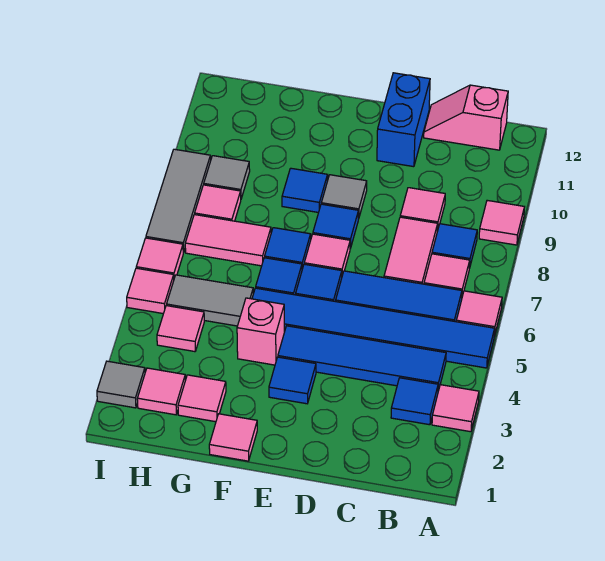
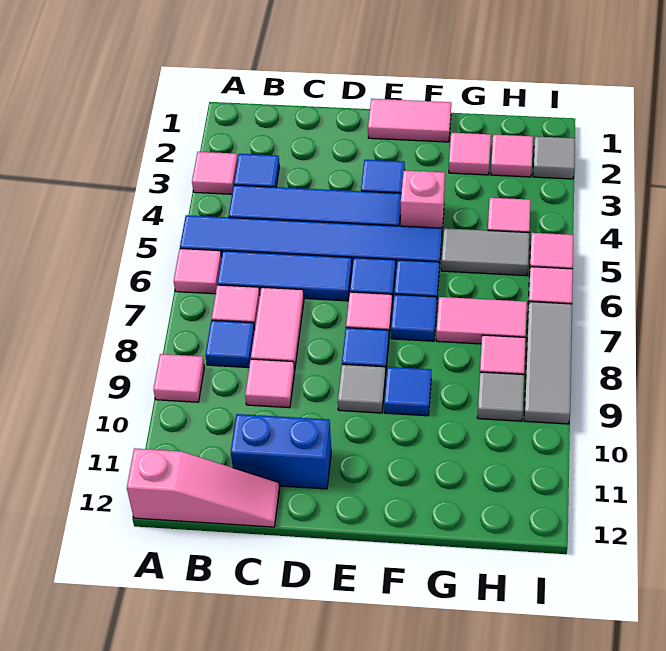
pink 1x2 slope [424,85,508,150] -> pink 1x3 slope [127,448,280,527]
blue 1x2 brick [377,73,430,167] -> blue 1x2 brick turned to [231,414,331,489]
pink 1x1 tile [209,414,257,461] -> pink 1x2 tile [368,99,451,142]

